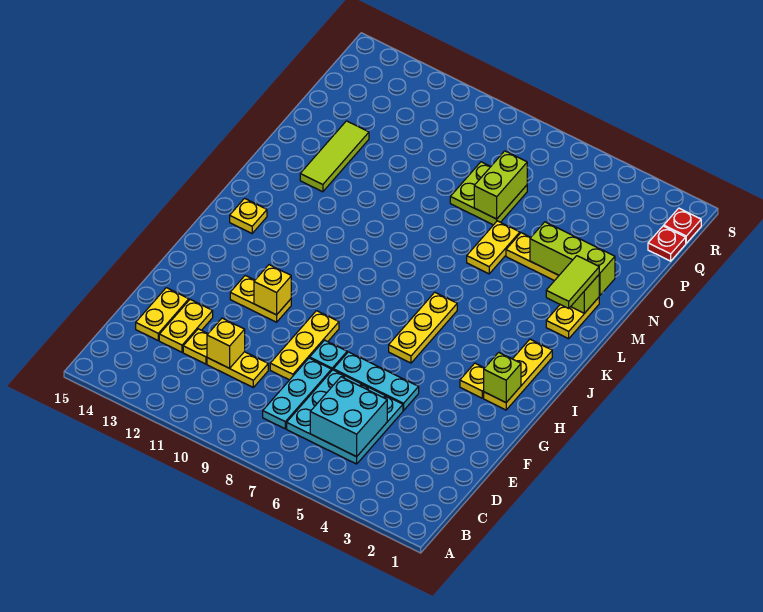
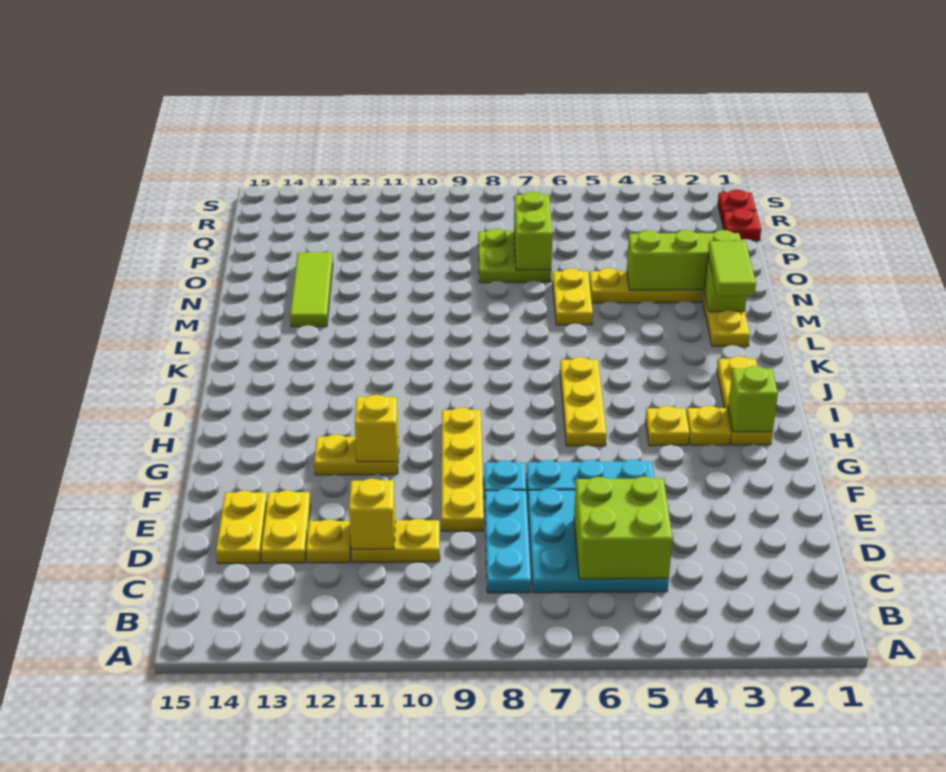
cyan 2x2 brick [310,377,387,457] -> lime 2x2 brick [574,477,673,579]
yellow 1x3 plate [270,311,339,380] -> yellow 1x4 plate [442,408,484,531]
yellow 1x1 plate [230,199,267,233] -> yellow 1x1 plate moved to [646,406,690,446]

